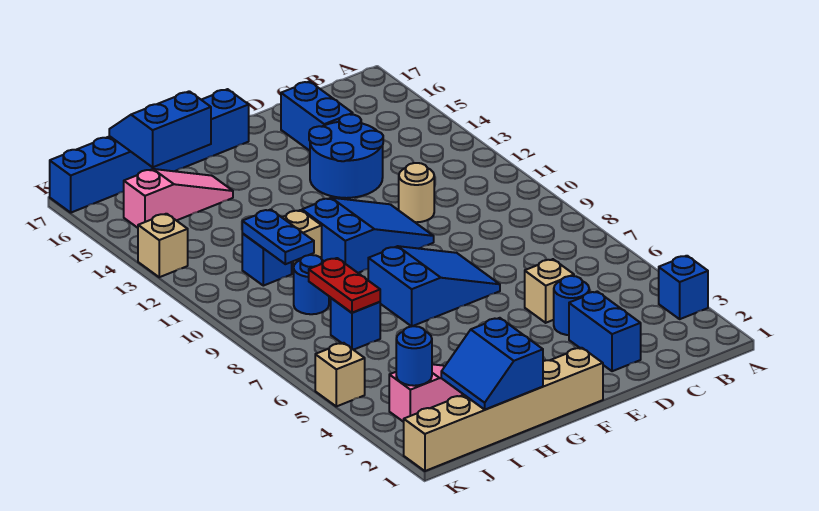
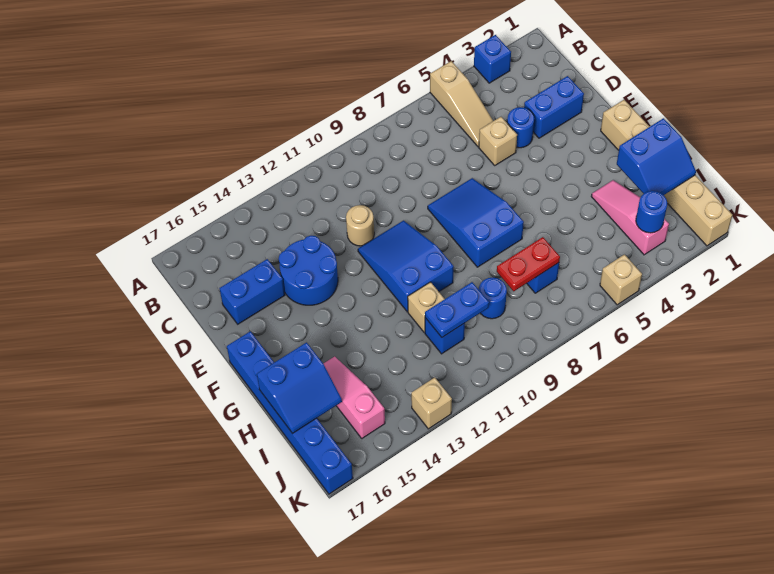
none -> tan 1x3 slope [430,61,493,147]
blue 2x2 slope [109,91,211,167] -> blue 2x2 slope turned to [257,343,342,433]

